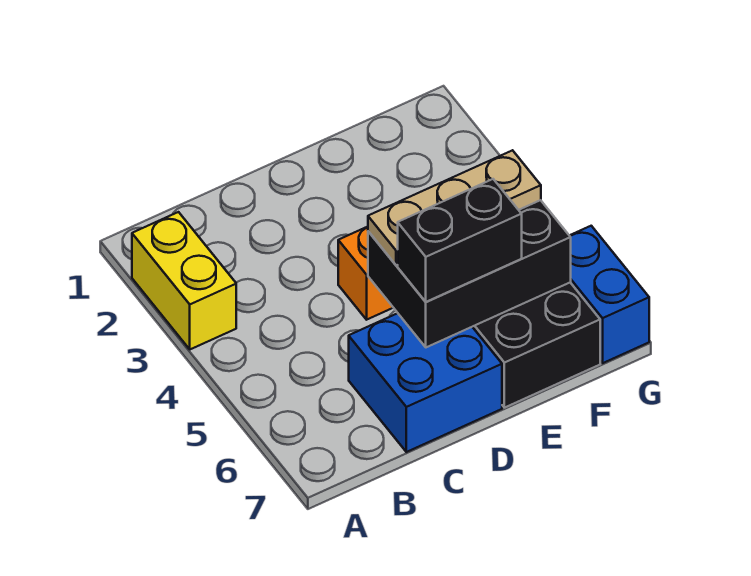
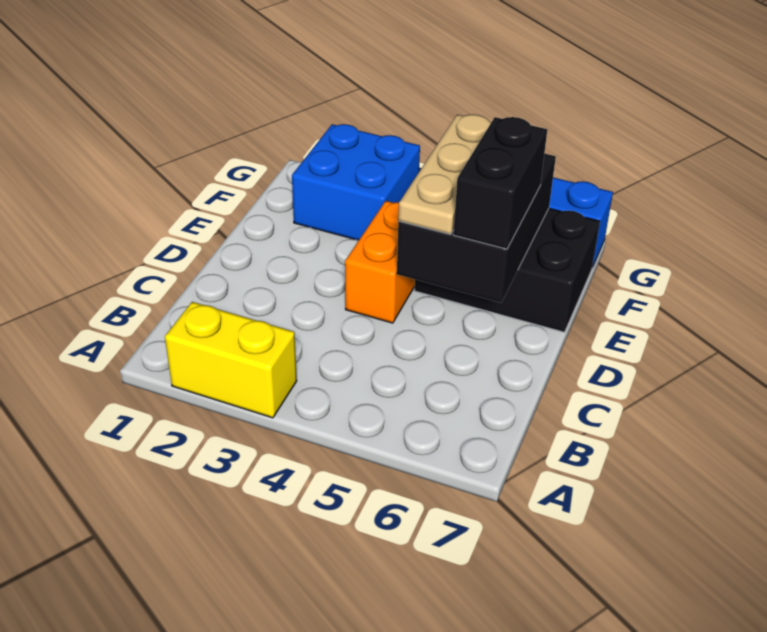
blue 2x2 brick [349,313,502,452] -> blue 2x2 brick moved to [292,124,420,240]

